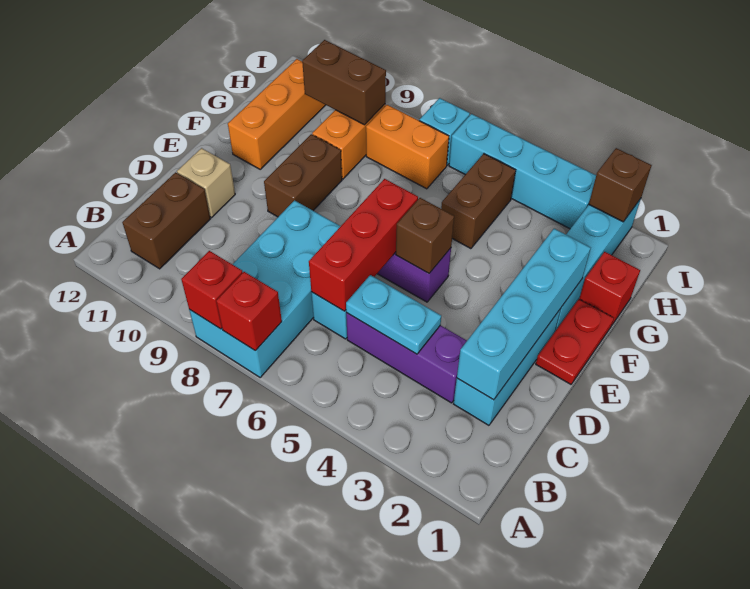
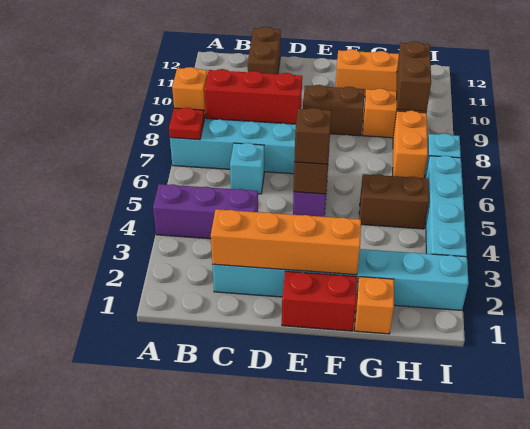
red 1x1 brick [216,272,282,351] -> red 1x1 plate [169,108,204,140]
red 1x1 brick [181,251,243,329] -> orange 1x1 brick [172,67,207,118]
brown 1x2 brick [122,172,210,269] -> brown 1x2 brick turned to [248,27,281,74]
cyan 1x4 brick [457,229,591,400] -> orange 1x4 brick [211,209,361,275]
purple 1x3 brick [346,313,467,403] -> purple 1x3 brick turned to [153,184,258,239]
cyan 1x2 plate [346,275,441,354] -> none
red 1x3 brick [309,179,418,311] -> red 1x3 brick moved to [204,69,302,124]
tan 1x1 brick [177,148,235,217] -> none
red 1x2 plate [536,299,614,384] -> red 1x2 brick [282,271,357,331]
red 1x1 brick [579,252,640,325] -> orange 1x1 brick [355,277,394,334]
brown 1x1 brick [589,148,652,222] -> brown 1x1 brick moved to [294,108,332,164]

